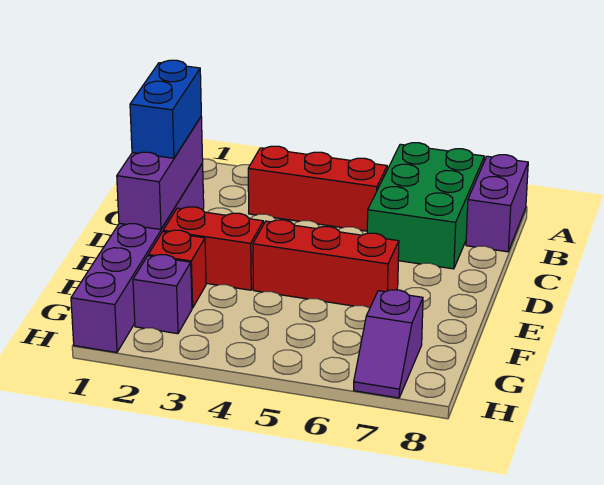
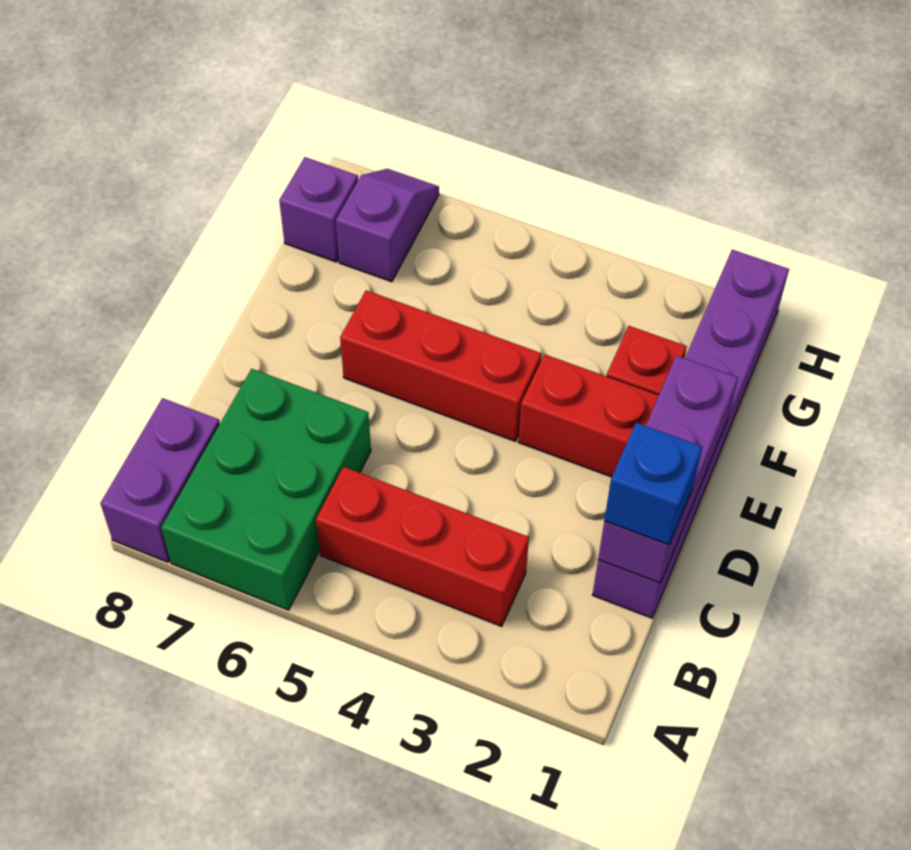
blue 1x2 brick [130,60,201,158] -> blue 1x1 brick [604,423,702,545]
purple 1x1 brick [133,255,192,334] -> purple 1x1 brick moved to [279,157,358,262]

